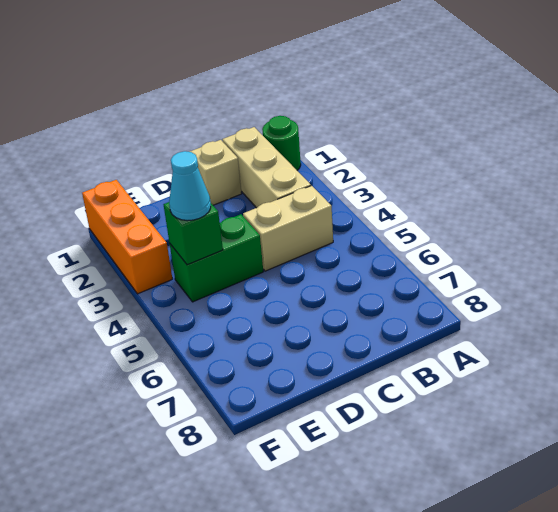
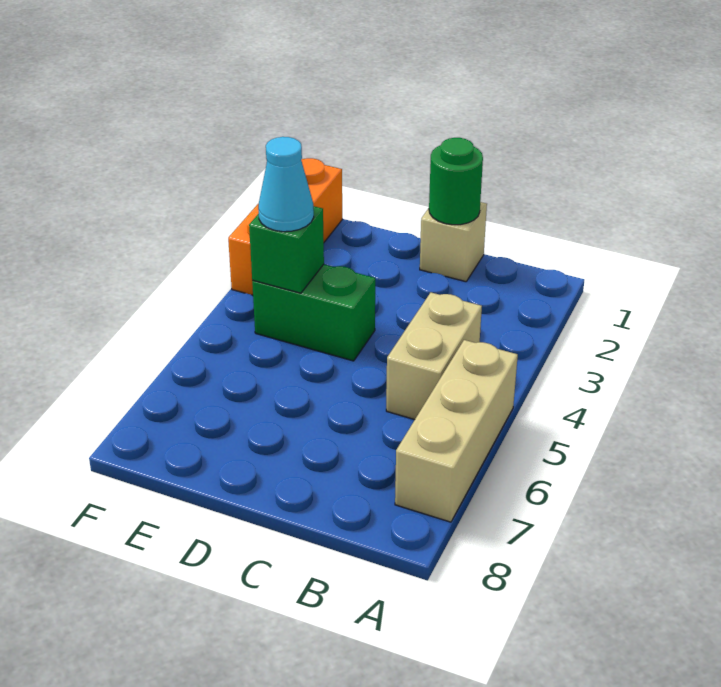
green 1x1 round brick [262,116,301,170] -> green 1x1 round brick moved to [429,138,483,225]
tan 1x3 brick [222,127,311,208] -> tan 1x3 brick moved to [395,340,518,522]
tan 1x2 brick [243,186,333,271] -> tan 1x2 brick turned to [386,293,482,420]

